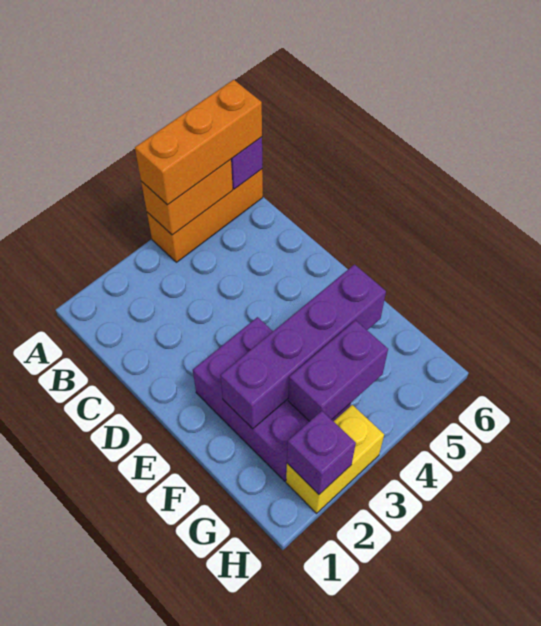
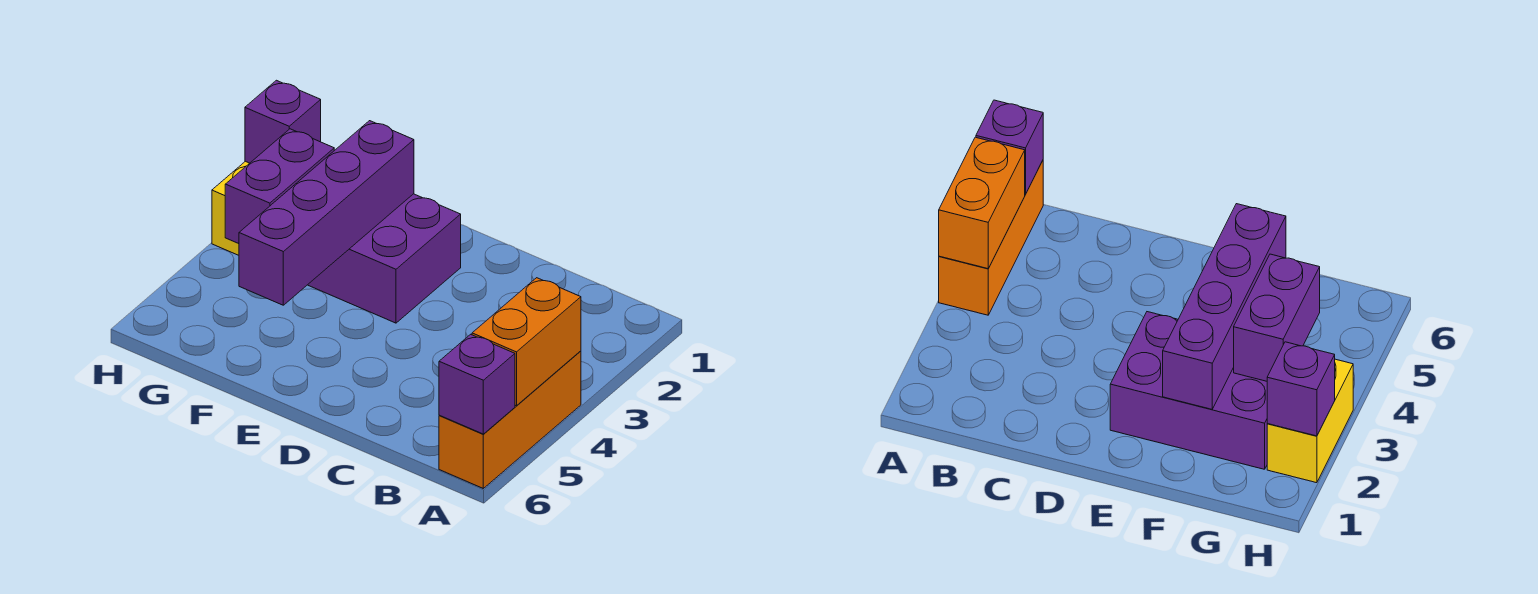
orange 1x3 brick [135,80,262,205] -> none

